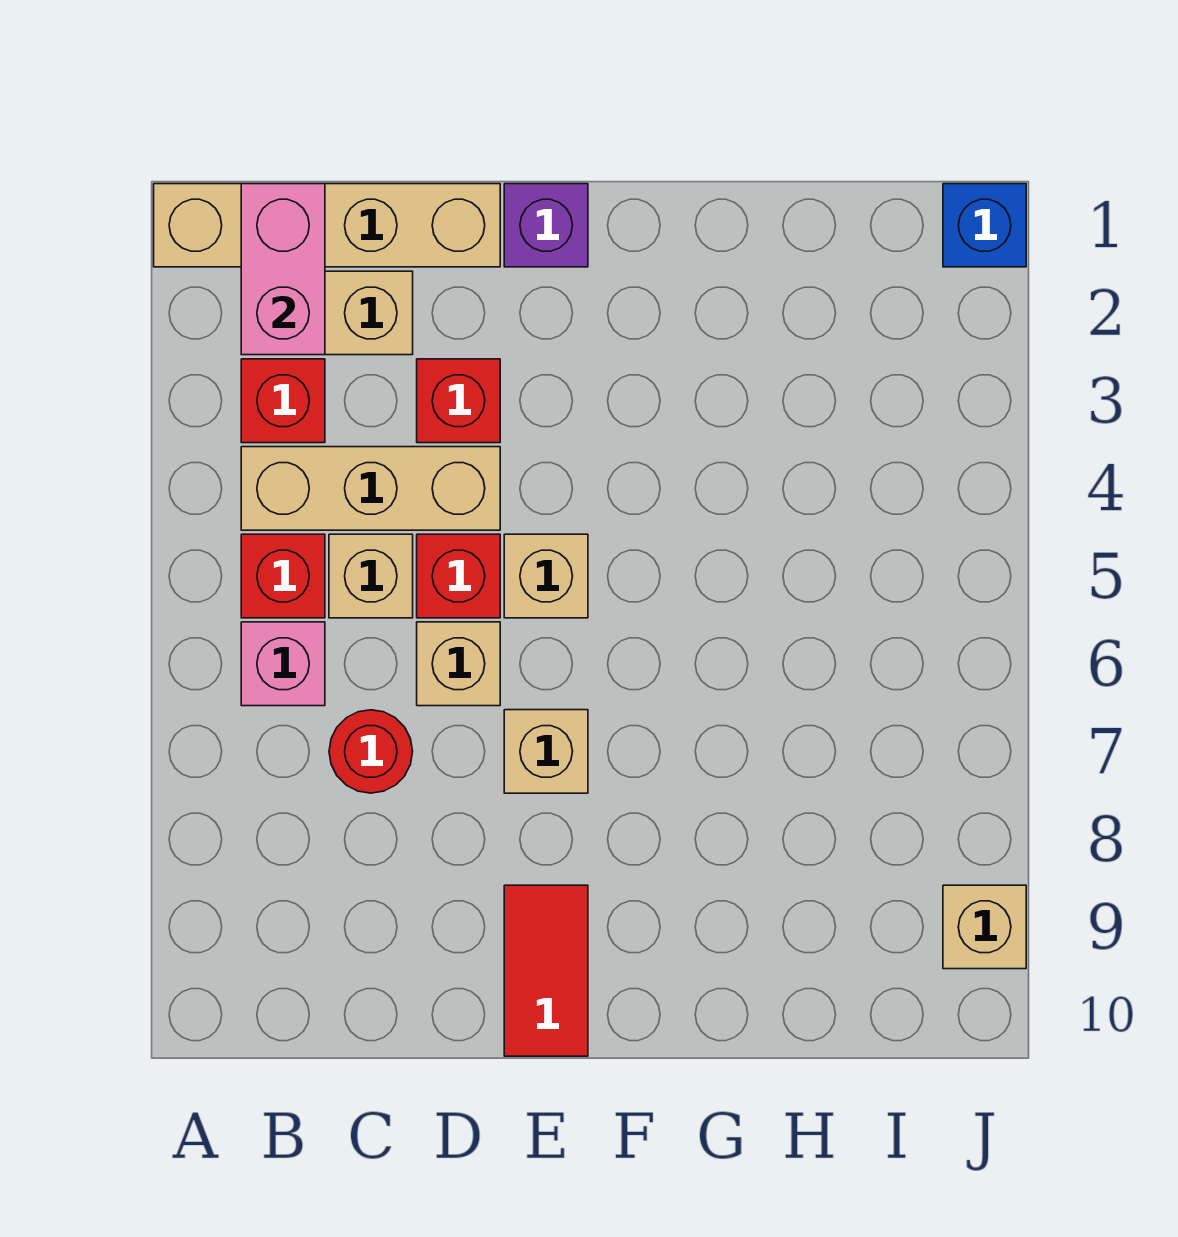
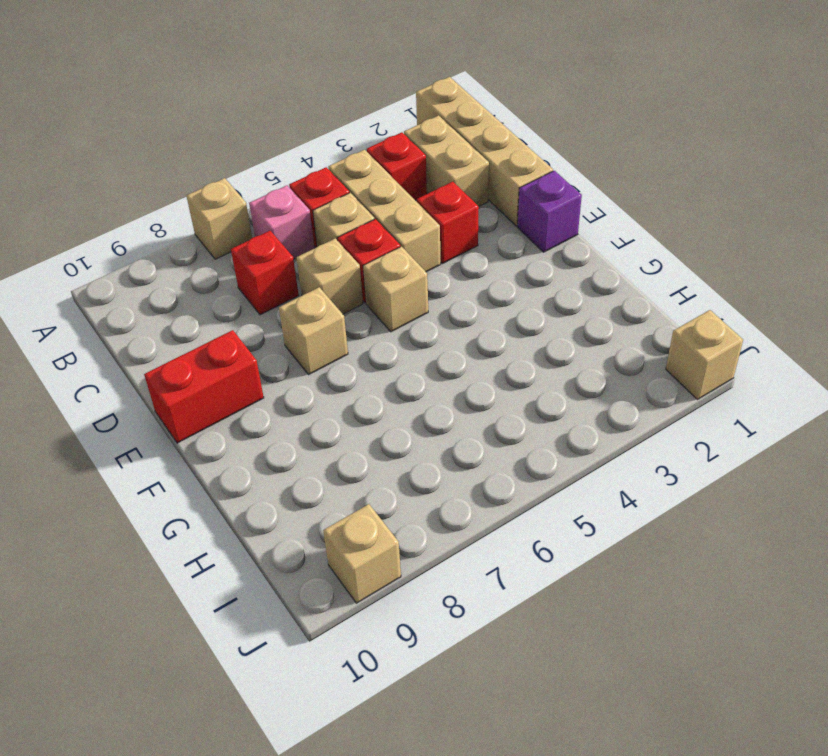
none -> tan 1x1 brick [186,178,252,259]
pink 1x2 brick [241,184,325,355] -> none
red 1x1 round brick [329,710,413,793] -> red 1x1 brick [231,231,299,315]
red 1x2 tile [504,885,588,1056] -> red 1x2 brick [144,330,264,443]
blue 1x1 brick [943,184,1026,267] -> tan 1x1 brick [666,310,743,399]

